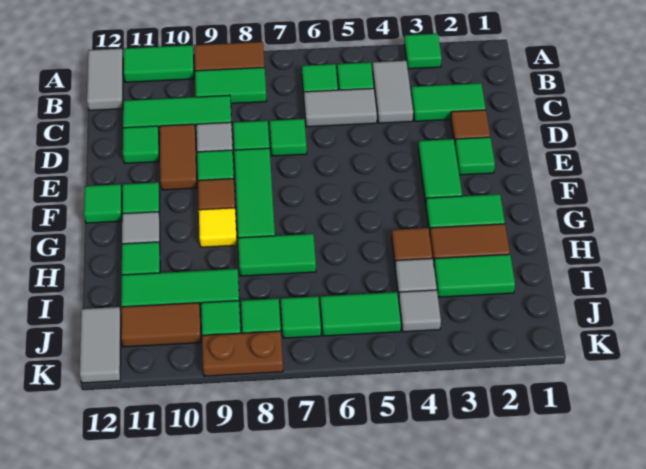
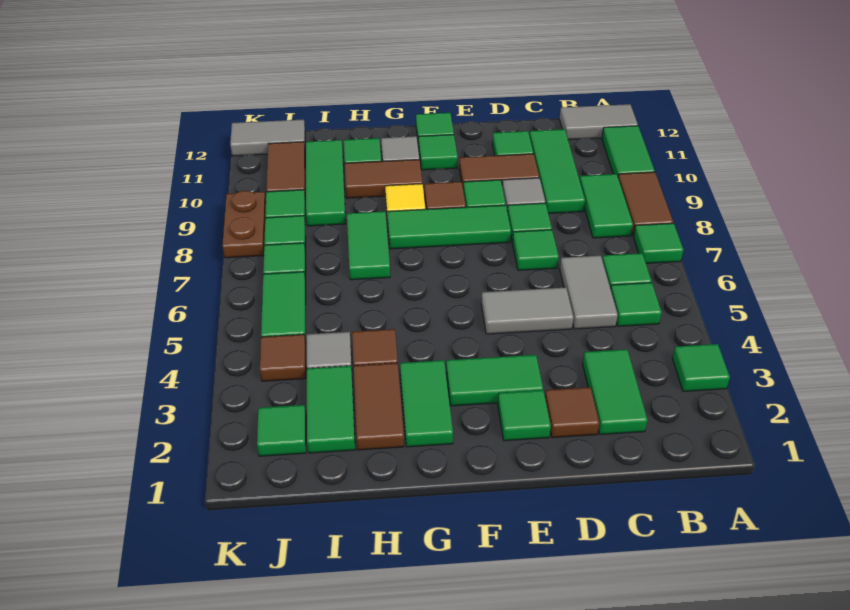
none -> green 1x1 tile [633,223,683,263]
grey 1x2 tile [373,61,413,123] -> grey 1x2 tile moved to [481,287,574,334]
none -> brown 1x2 tile [345,159,423,198]
none -> green 1x1 tile [257,405,306,456]
grey 1x1 tile [399,290,441,332] -> brown 1x1 tile [260,334,306,381]

